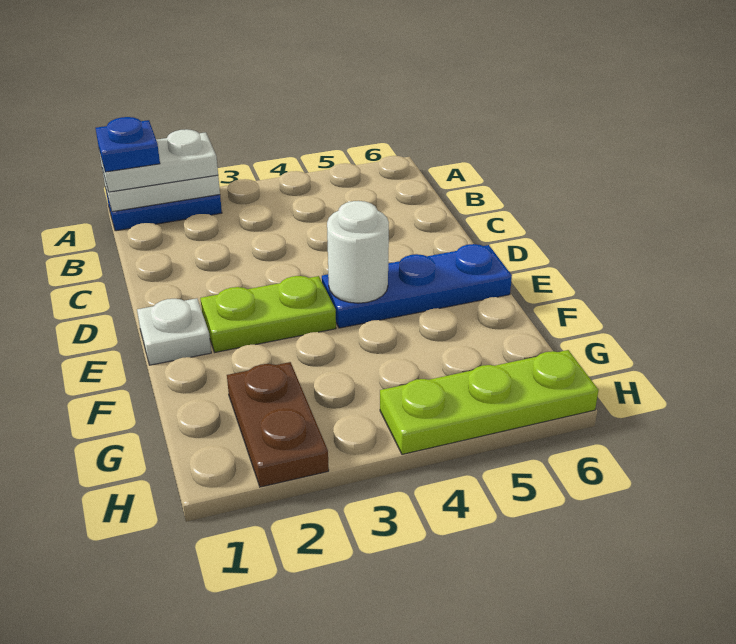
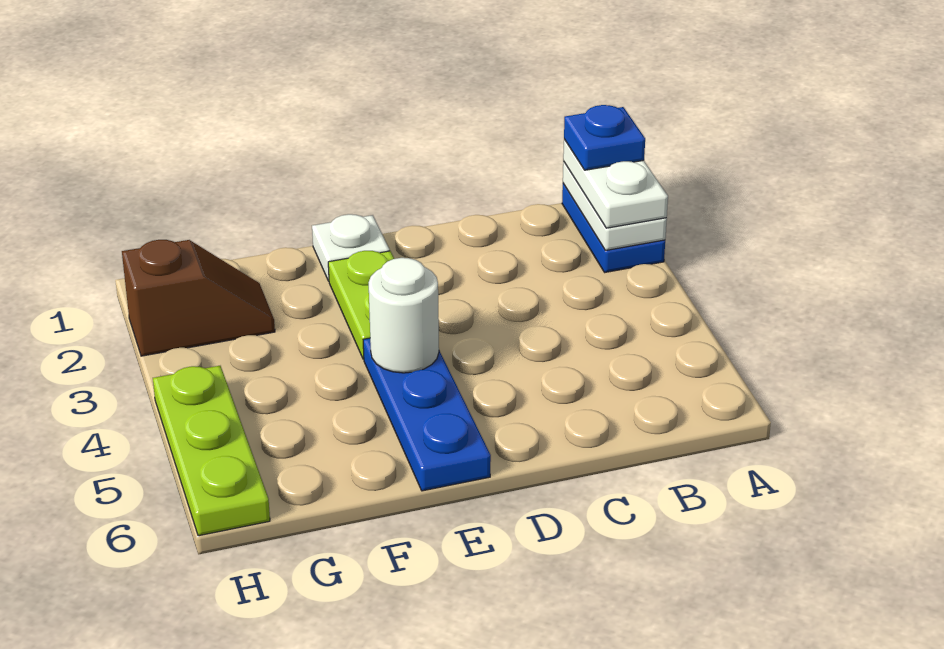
brown 1x2 plate [227,362,329,487] -> brown 1x2 slope [122,240,275,356]

